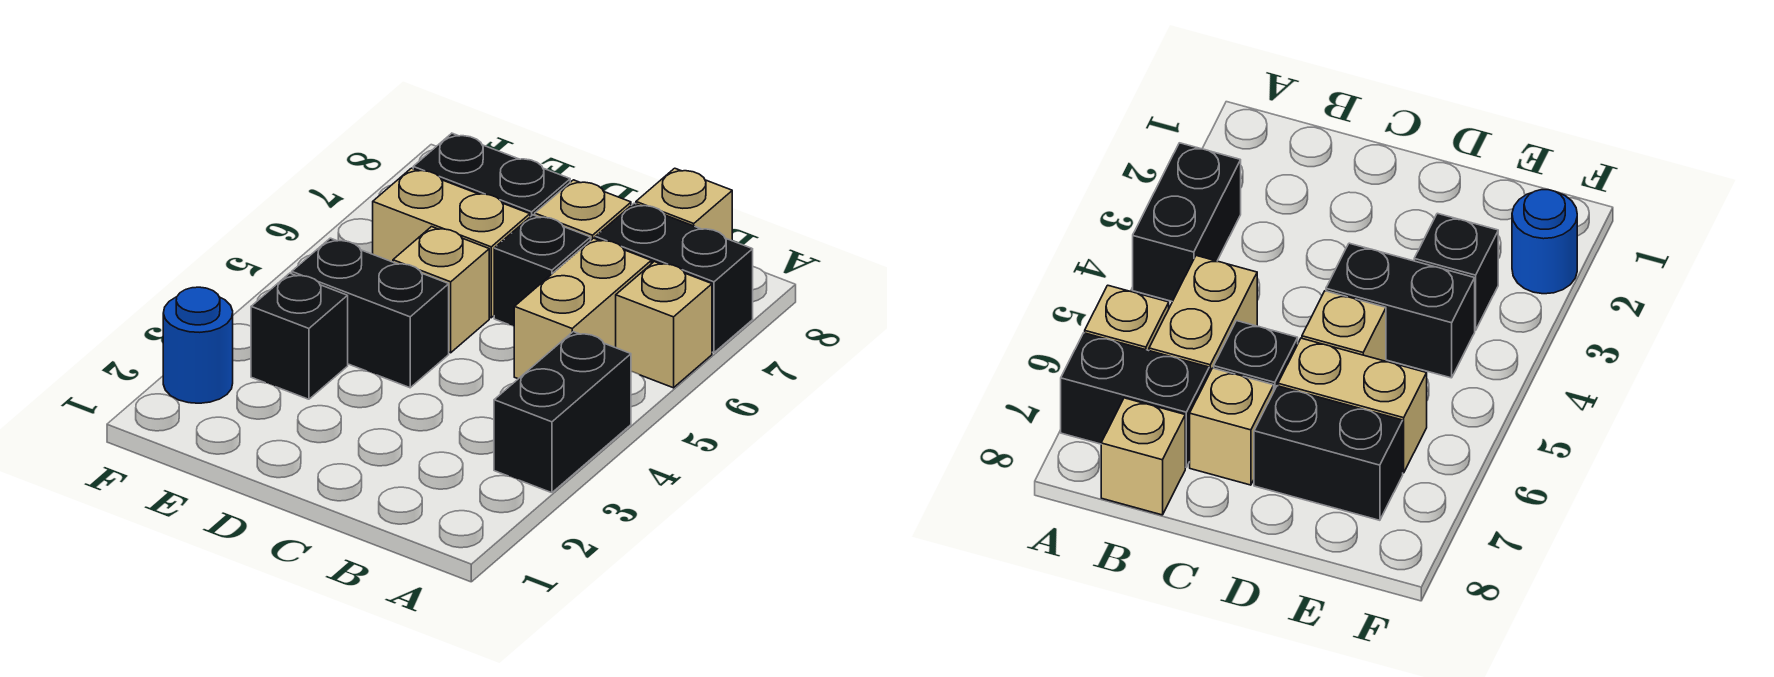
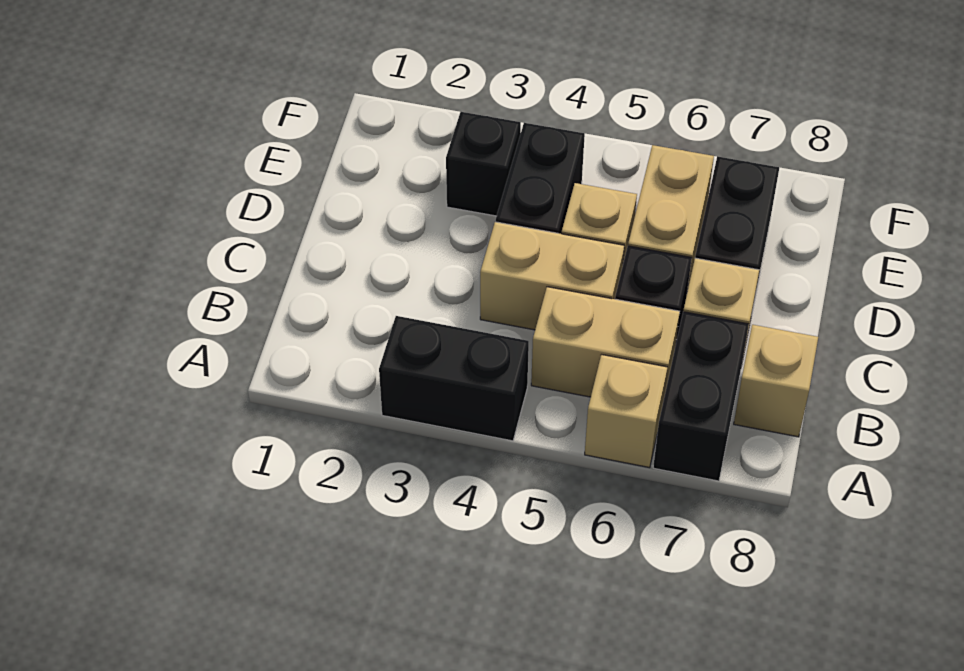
none -> tan 1x2 brick [480,222,624,330]
blue 1x1 round brick [163,287,233,403] -> none

